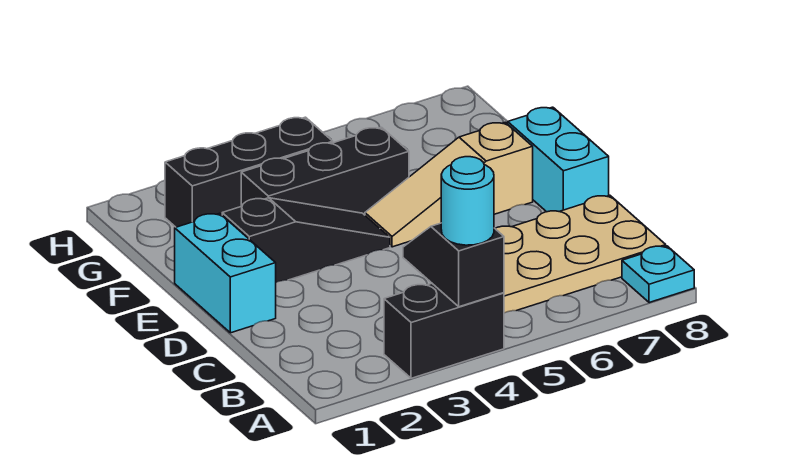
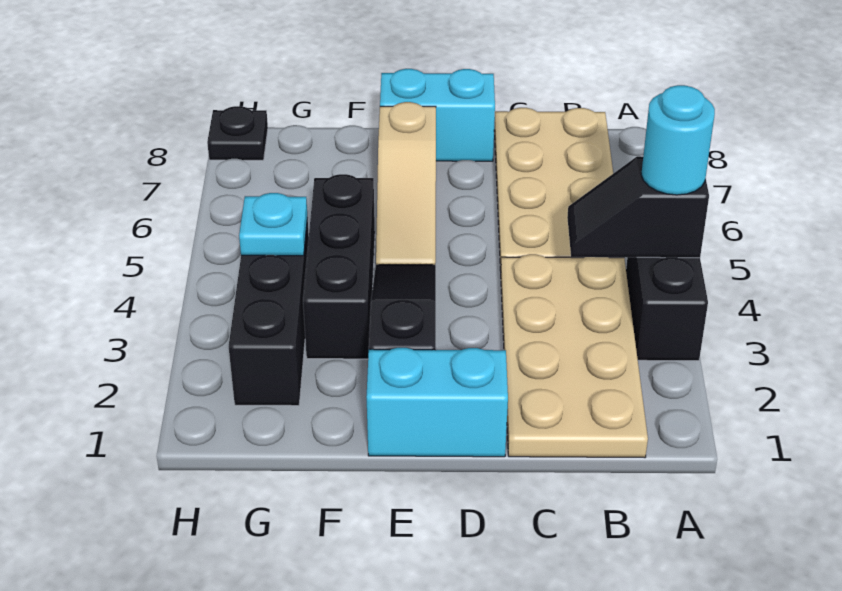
cyan 1x1 plate [622,246,694,303] -> cyan 1x1 plate moved to [239,193,307,256]
none -> tan 2x4 plate [501,254,648,458]
none -> black 1x1 plate [207,106,268,160]

